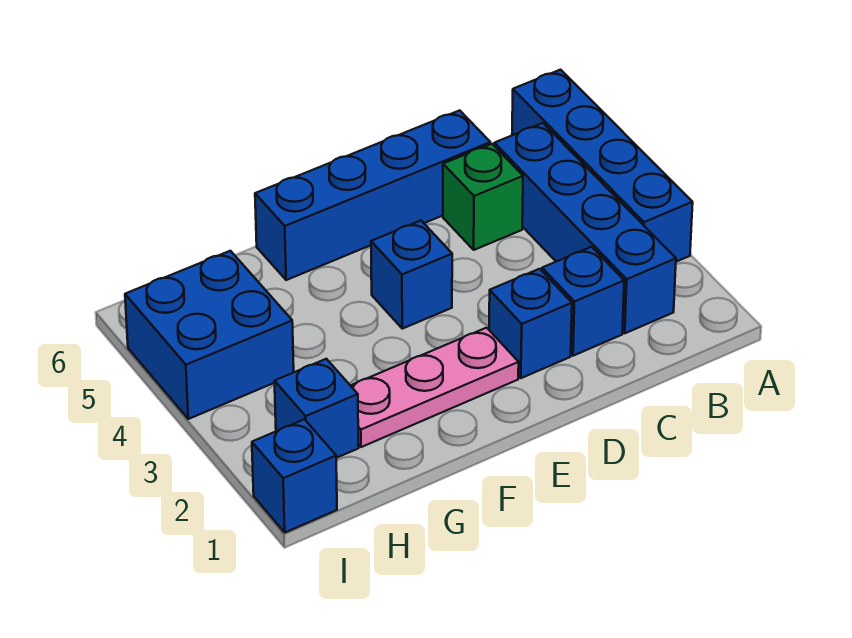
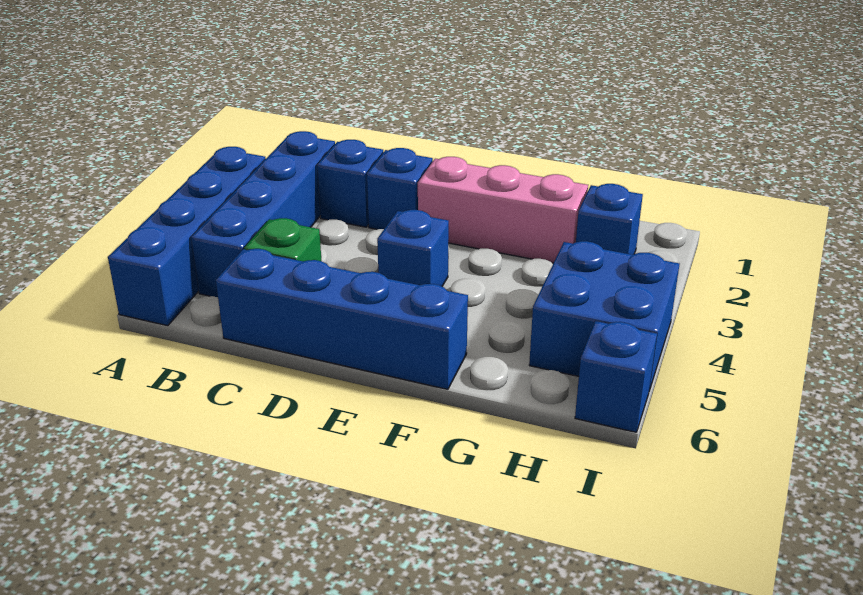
pink 1x3 plate [350,328,519,447] -> pink 1x3 brick [418,157,588,263]
blue 1x1 brick [252,419,337,532] -> blue 1x1 brick moved to [575,321,657,432]

